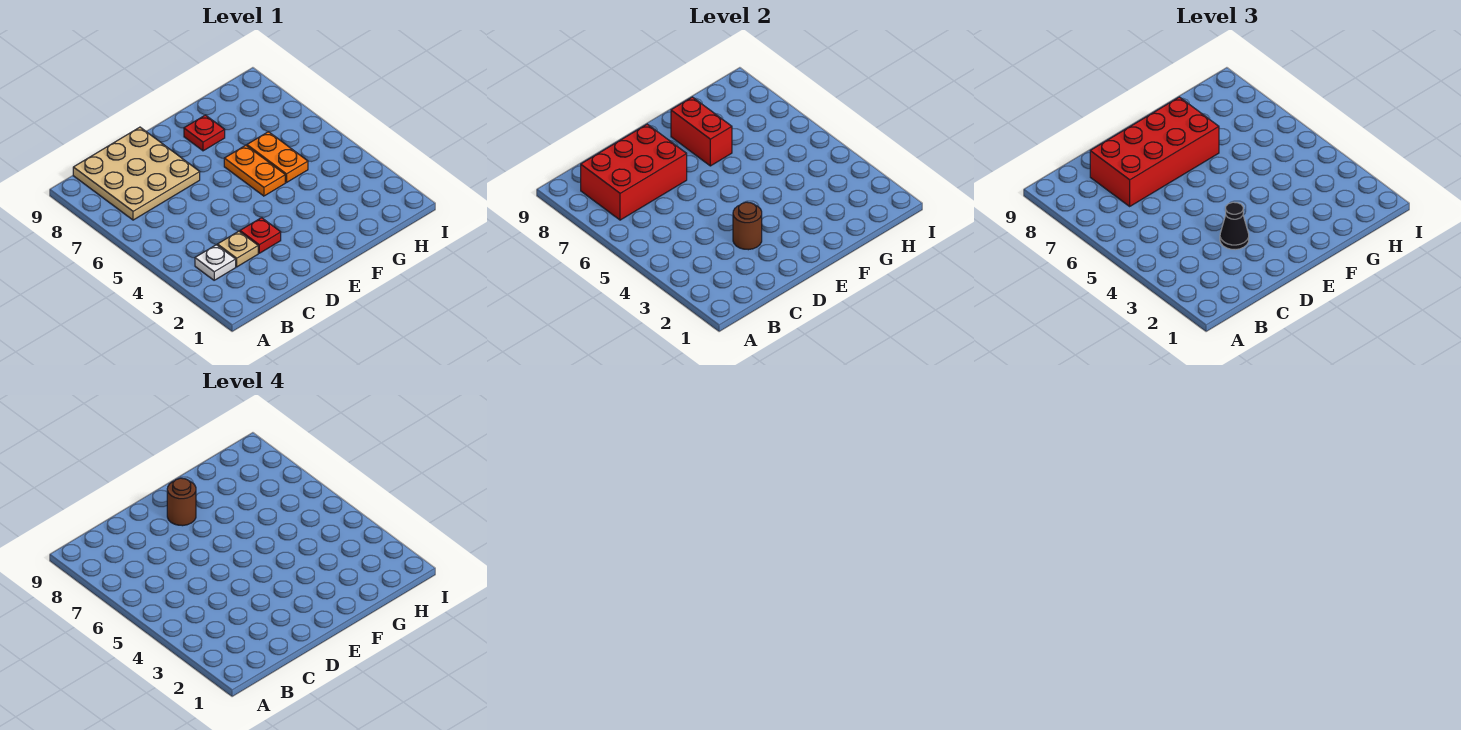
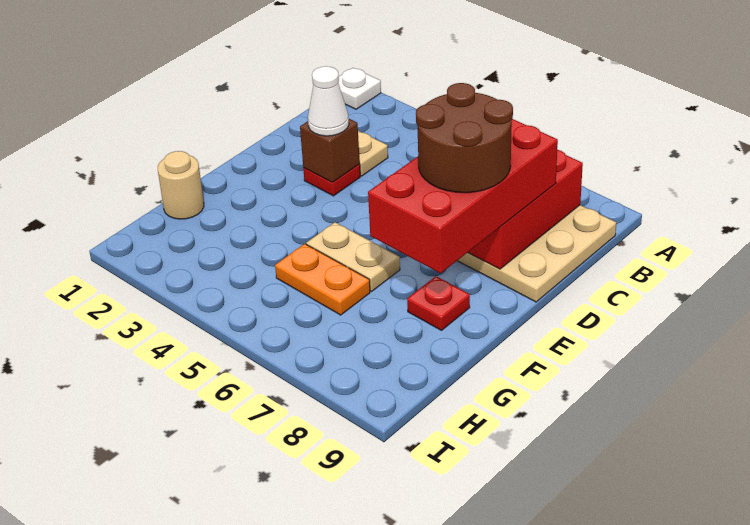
white 1x1 plate [195,245,236,280] -> white 1x1 plate moved to [338,68,381,109]
brown 1x1 round brick [733,202,762,250] -> brown 1x1 brick [300,119,360,183]
black 1x1 cone [1220,202,1249,250] -> white 1x1 cone [308,66,349,136]
brown 1x1 round brick [167,478,196,526] -> brown 2x2 round brick [416,83,513,193]
orange 1x2 plate [224,145,285,196] -> tan 1x2 plate [306,222,400,291]
red 1x2 brick [671,97,732,166] -> none
none -> tan 1x1 round brick [158,151,204,219]

